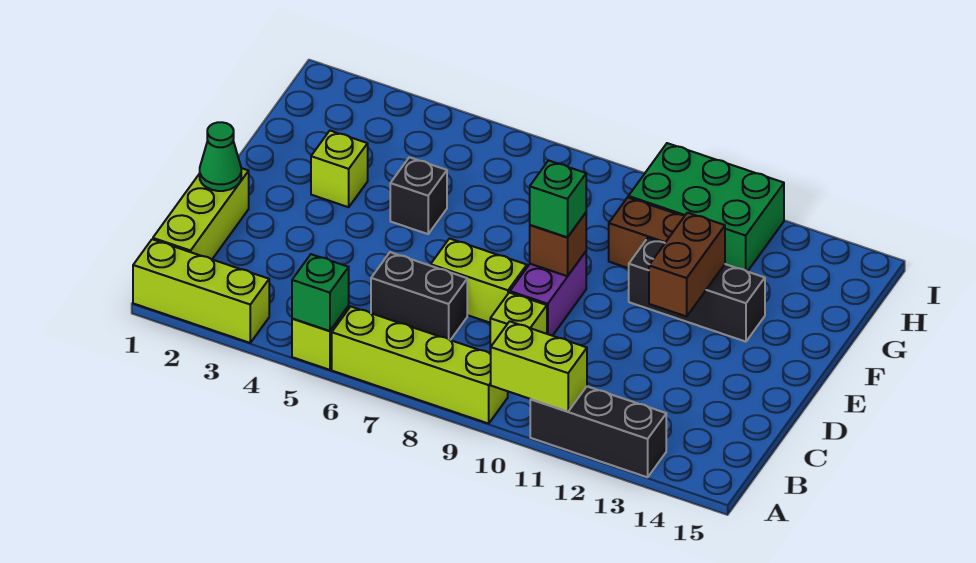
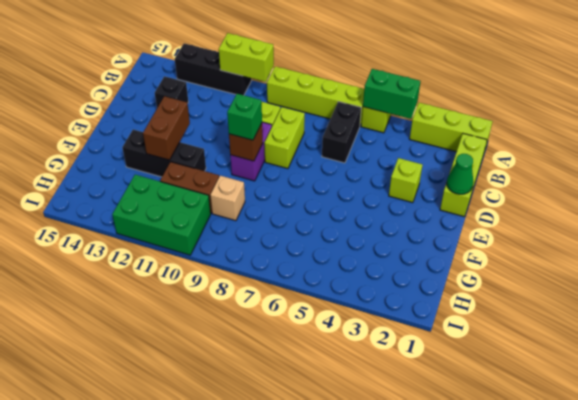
green 1x1 brick [292,254,349,331] -> green 1x2 brick [363,69,420,119]
black 1x2 brick [371,252,467,340] -> black 1x2 brick turned to [322,102,361,163]
lime 1x2 brick [431,239,527,323] -> lime 1x2 brick turned to [264,107,305,169]
lime 1x1 brick [311,131,368,207] -> lime 1x1 brick moved to [389,158,422,203]
black 1x1 brick [390,157,447,234] -> black 1x1 brick moved to [155,76,188,108]
none -> tan 1x1 brick [210,175,245,221]

